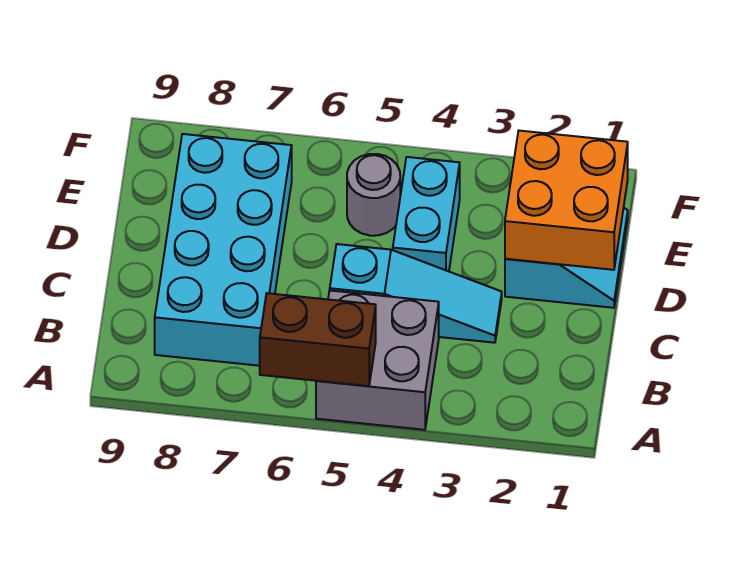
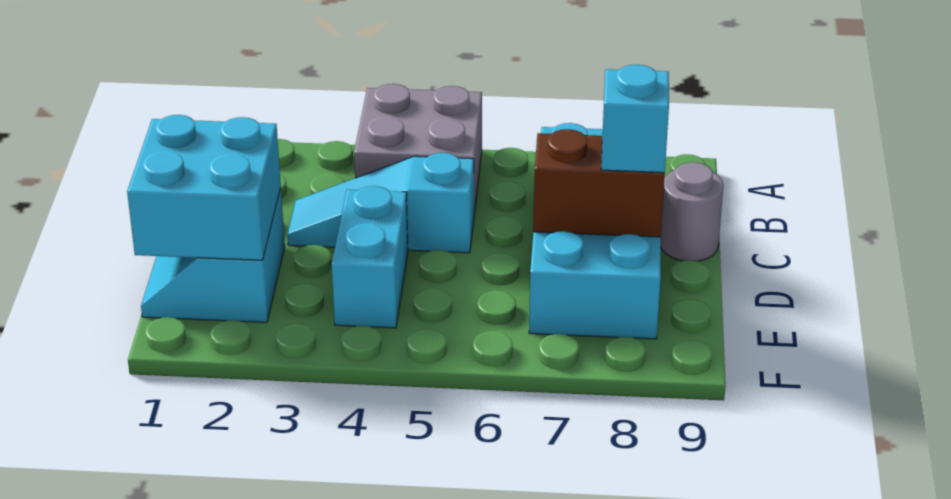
brown 1x2 brick [260,293,376,386] -> brown 1x2 brick moved to [533,129,665,237]
orange 2x2 brick [505,131,628,270] -> cyan 2x2 brick [127,115,281,260]
none -> cyan 1x1 brick [601,65,669,173]
grey 1x1 round brick [347,154,400,236] -> grey 1x1 round brick moved to [661,162,724,261]

